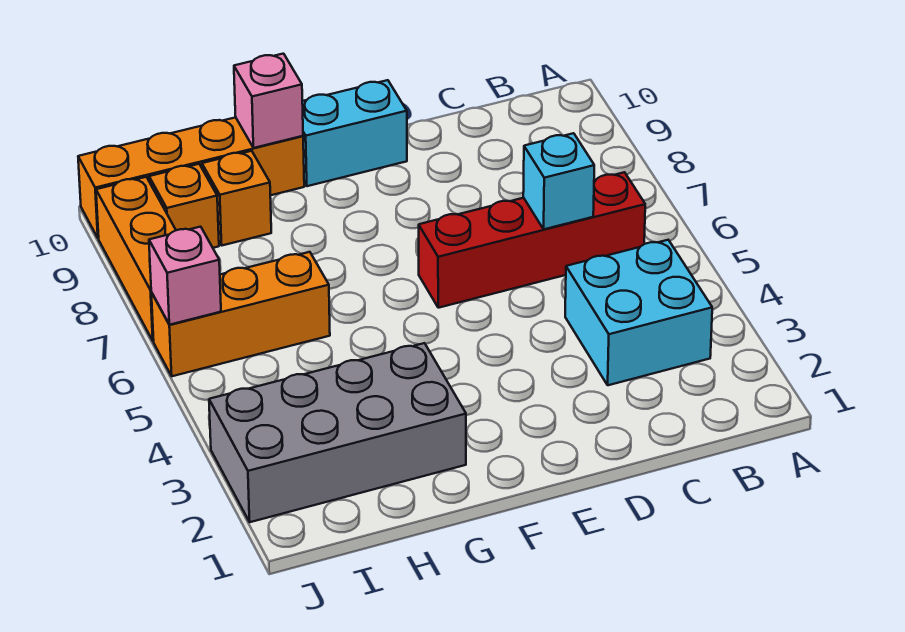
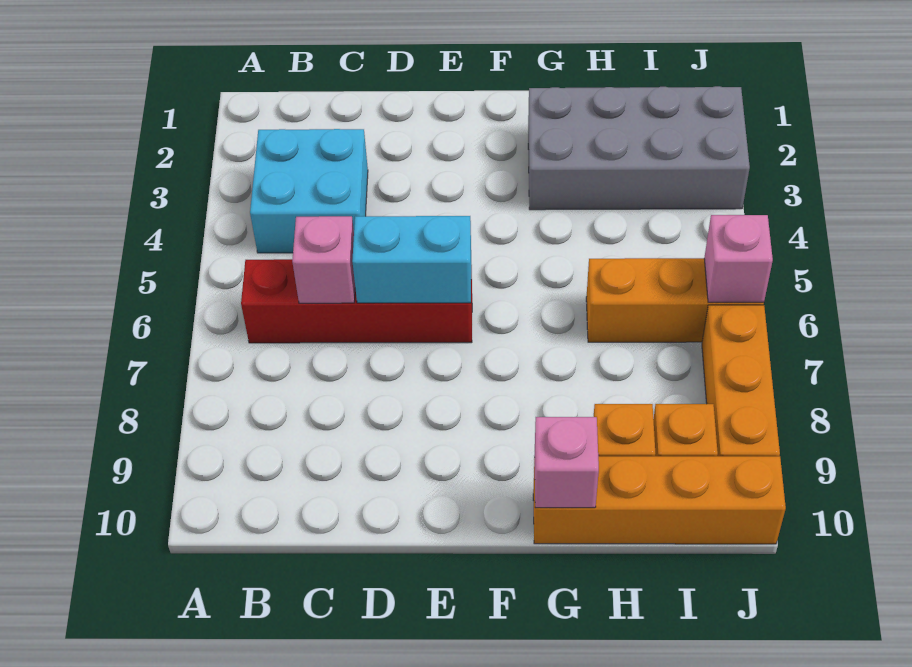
cyan 1x1 brick [523,133,594,229] -> pink 1x1 brick [292,216,355,303]
cyan 1x2 brick [302,80,407,186] -> cyan 1x2 brick moved to [352,216,471,303]

